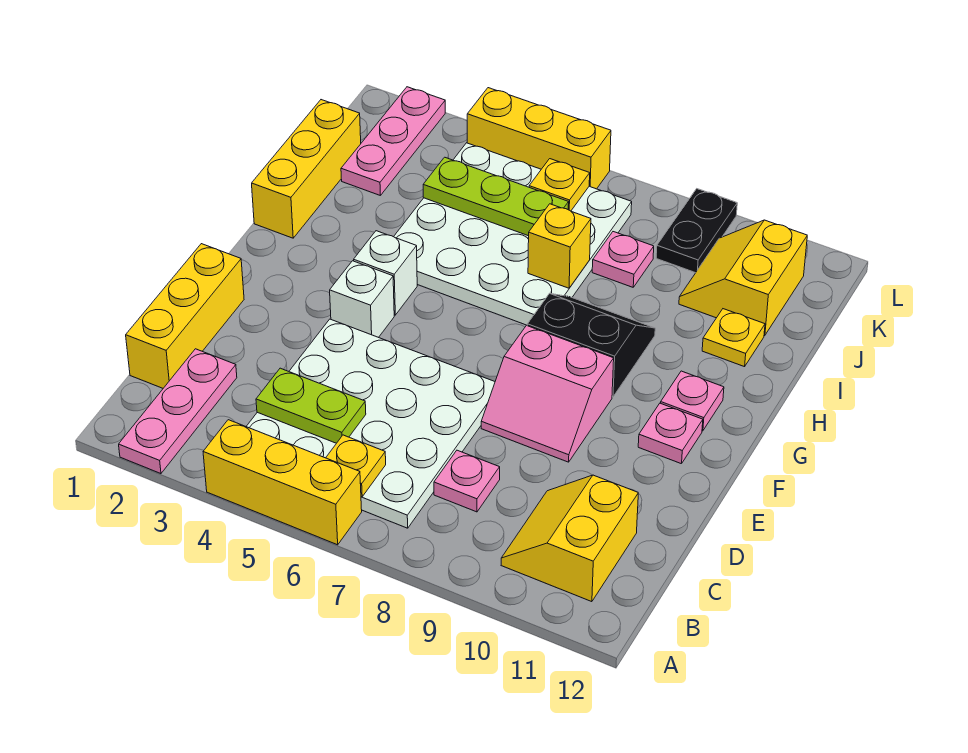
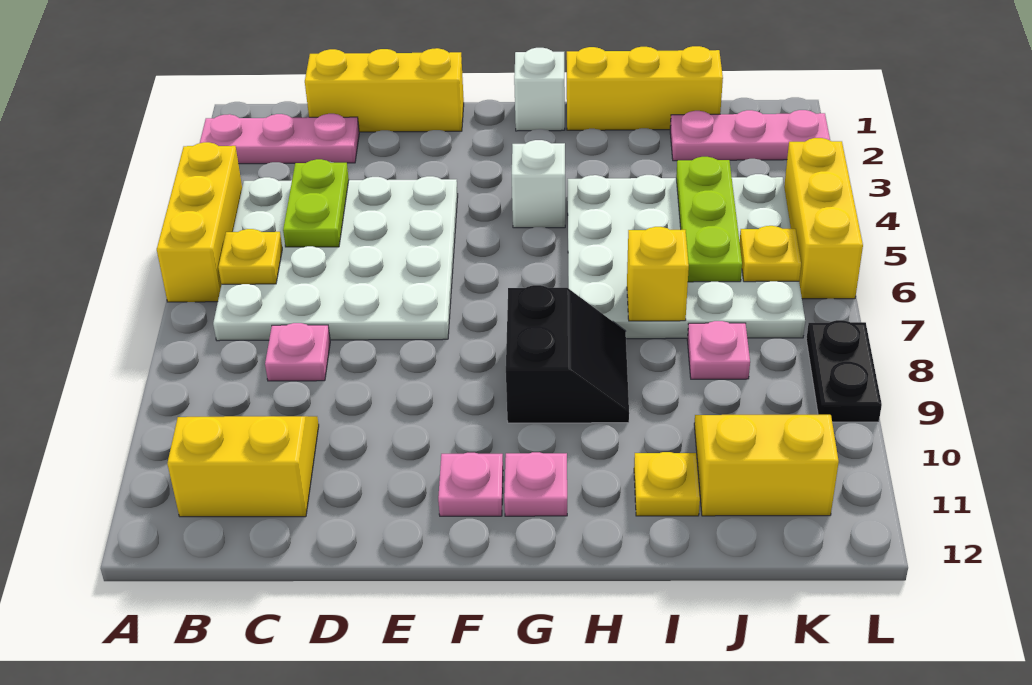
pink 2x2 slope [481,325,614,462] -> none
white 1x1 brick [330,261,394,338] -> white 1x1 brick moved to [514,48,565,131]
black 1x2 plate [656,189,737,273] -> black 1x2 plate turned to [806,320,882,422]

